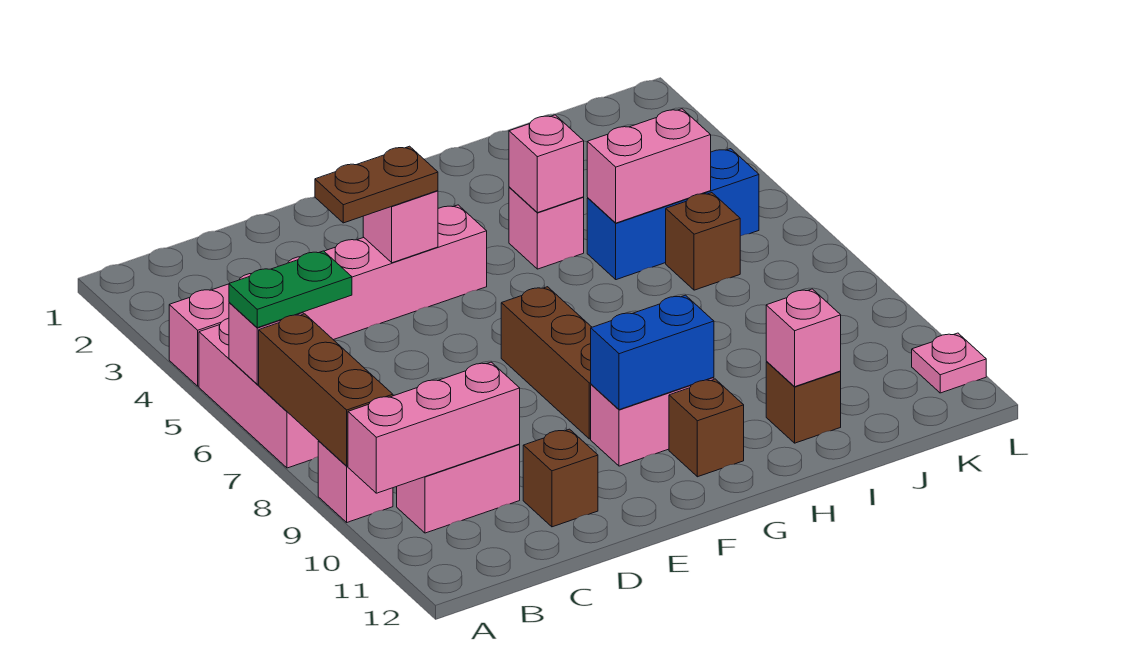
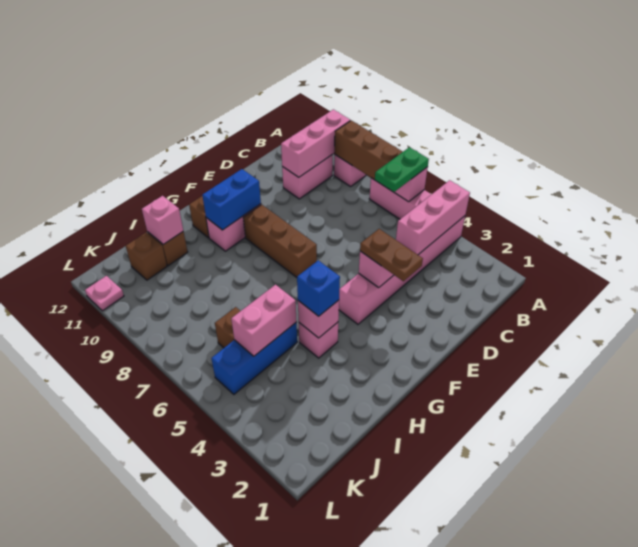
none -> pink 1x3 brick [396,180,470,255]
brown 1x2 plate [315,146,438,223] -> brown 1x2 plate turned to [360,229,423,281]
brown 1x1 brick [523,429,598,527] -> brown 1x1 brick moved to [126,232,167,280]
none -> blue 1x1 brick [297,260,340,316]

